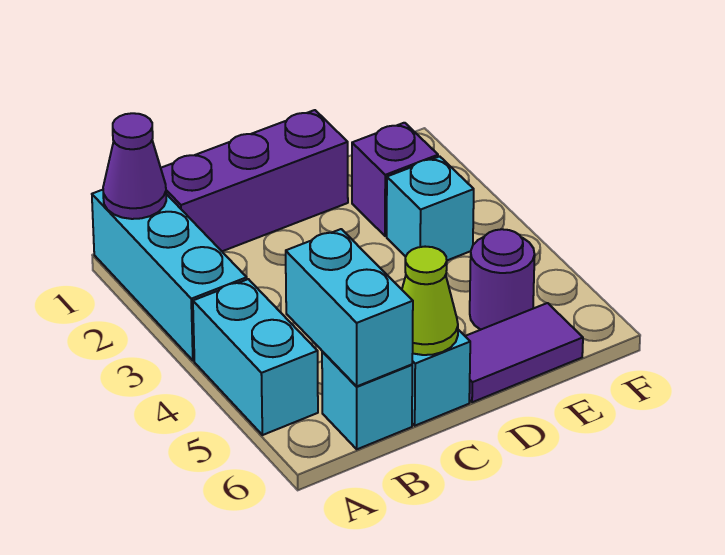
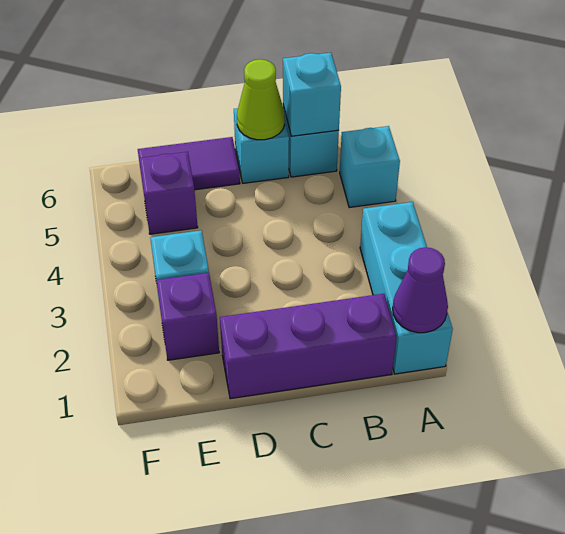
cyan 1x2 brick [193,279,318,435] -> cyan 1x1 brick [340,126,400,208]
cyan 1x2 brick [286,229,413,386] -> cyan 1x1 brick [283,53,341,136]
purple 1x1 round brick [470,229,535,330] -> purple 1x1 brick [139,152,198,234]

